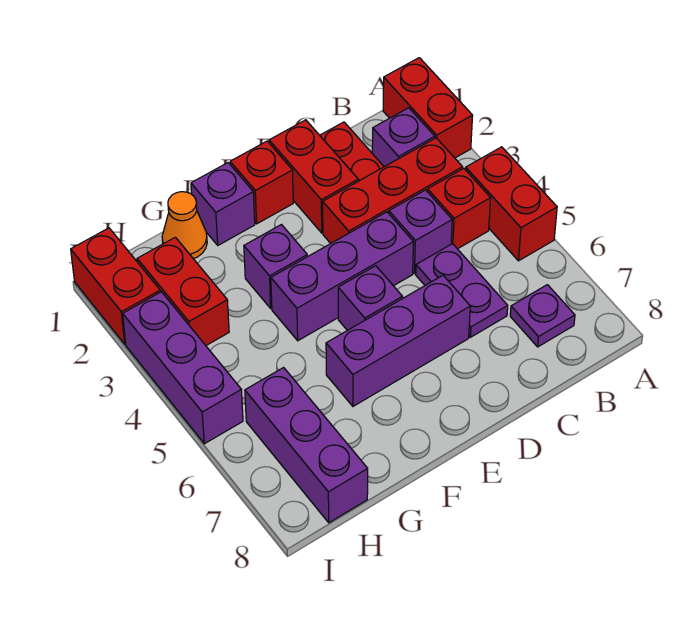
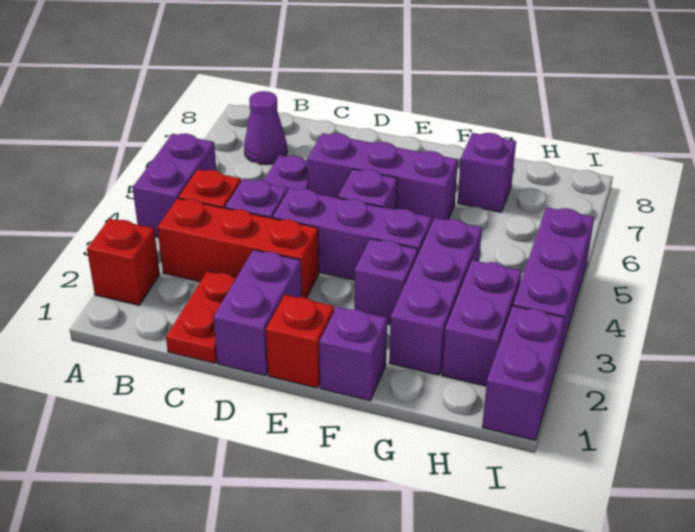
red 1x2 brick [383,58,473,158] -> red 1x1 brick [87,219,160,305]
red 1x2 brick [466,147,557,261] -> purple 1x2 brick [133,134,216,237]
purple 1x1 brick [372,108,435,167] -> purple 1x1 brick moved to [458,133,516,212]
purple 1x1 plate [510,285,575,347] -> purple 1x1 cone [244,91,287,164]
red 1x2 brick [269,120,358,233] -> purple 1x2 brick [213,250,302,376]
orange 1x1 cone [162,192,207,259] -> none
red 1x2 brick [137,237,229,345] -> purple 1x2 brick [442,260,522,386]
purple 1x3 brick [245,368,368,523] -> purple 1x3 brick moved to [389,218,482,375]
red 1x2 brick [71,228,160,344] -> purple 1x2 brick [482,306,565,440]

